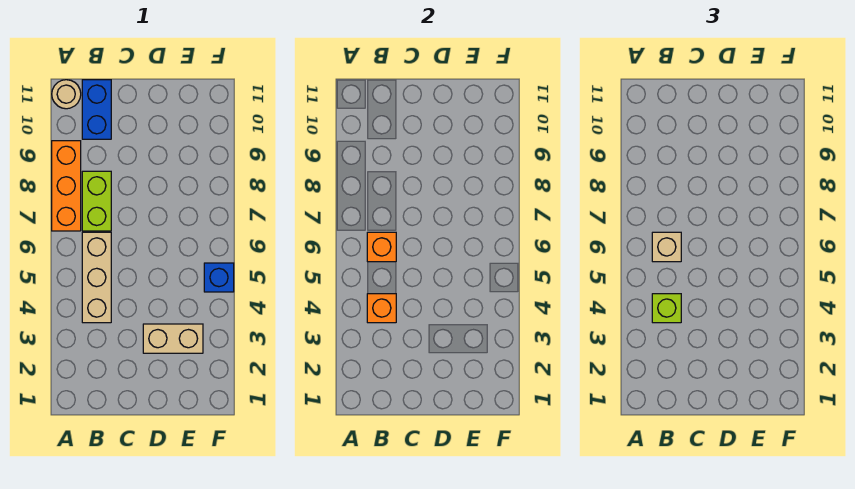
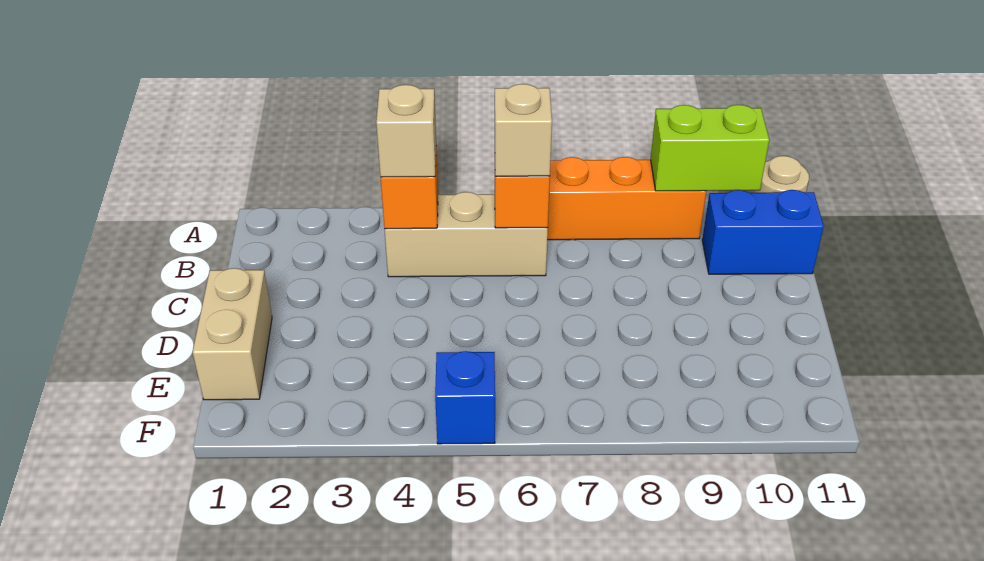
lime 1x1 brick [652,294,681,323] -> tan 1x1 brick [376,85,436,177]
lime 1x2 brick [82,171,111,231] -> lime 1x2 brick moved to [651,105,769,191]
tan 1x2 brick [143,324,203,353] -> tan 1x2 brick moved to [193,268,272,400]

